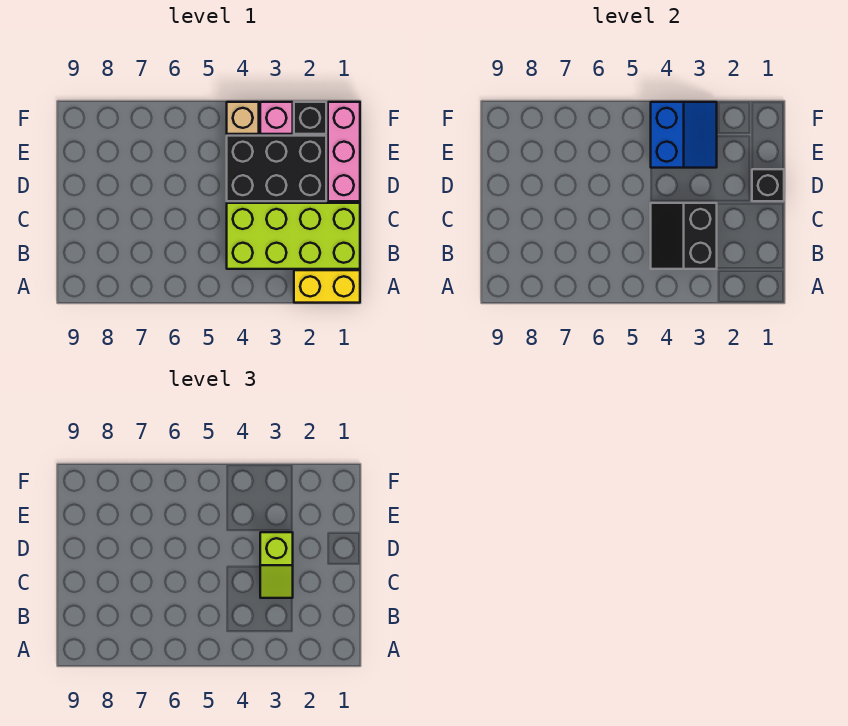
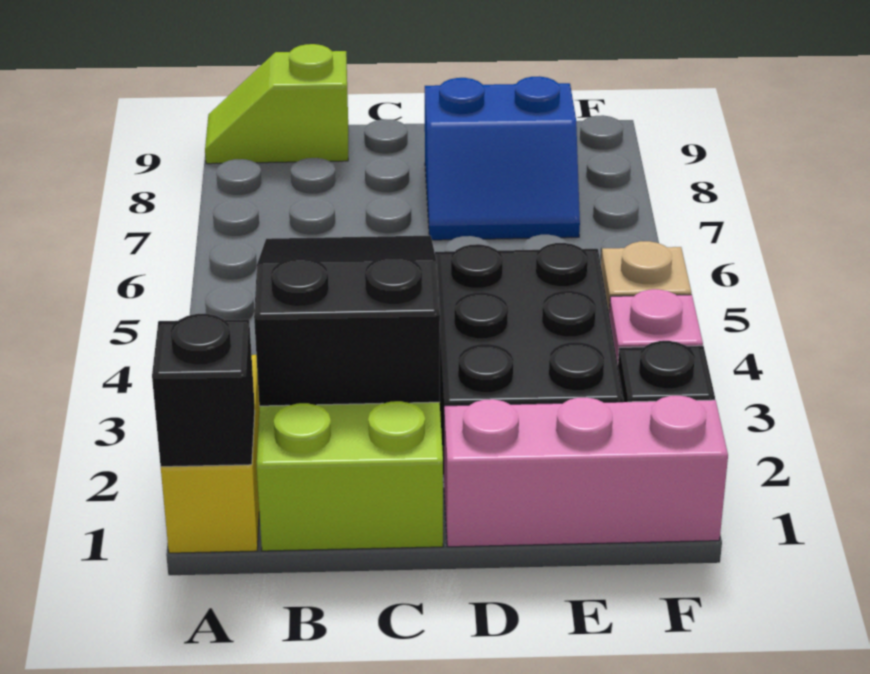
black 2x2 slope [651,203,717,269] -> black 2x3 slope [254,236,440,406]
lime 1x2 slope [260,532,293,598] -> lime 1x2 slope moved to [205,44,348,164]
black 1x1 brick [752,169,784,201] -> black 1x1 brick moved to [152,314,255,467]
blue 2x2 slope [651,102,717,168] -> blue 2x2 slope moved to [425,76,580,240]

